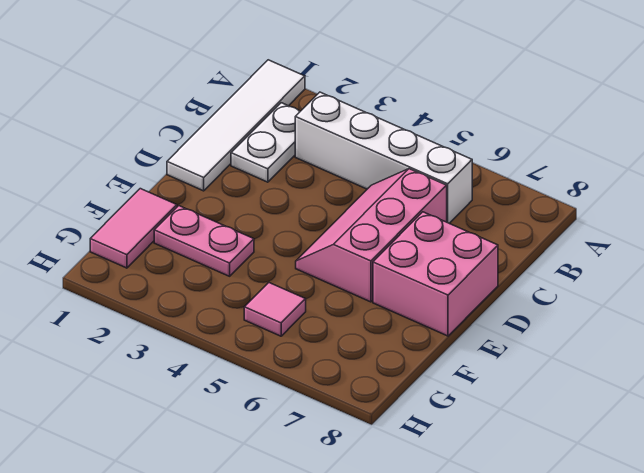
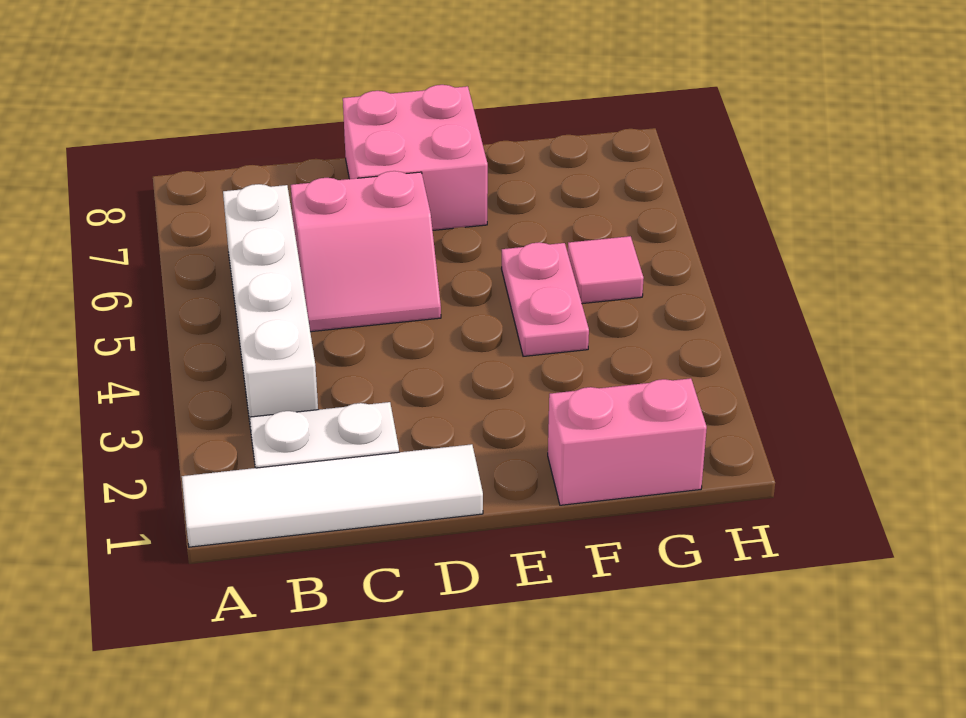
pink 2x3 slope [296,169,447,302] -> pink 2x2 slope [291,171,441,332]
pink 1x2 tile [90,189,177,268] -> pink 1x2 brick [548,378,707,505]
pink 1x2 plate [154,206,254,276] -> pink 1x2 plate moved to [502,242,589,356]

